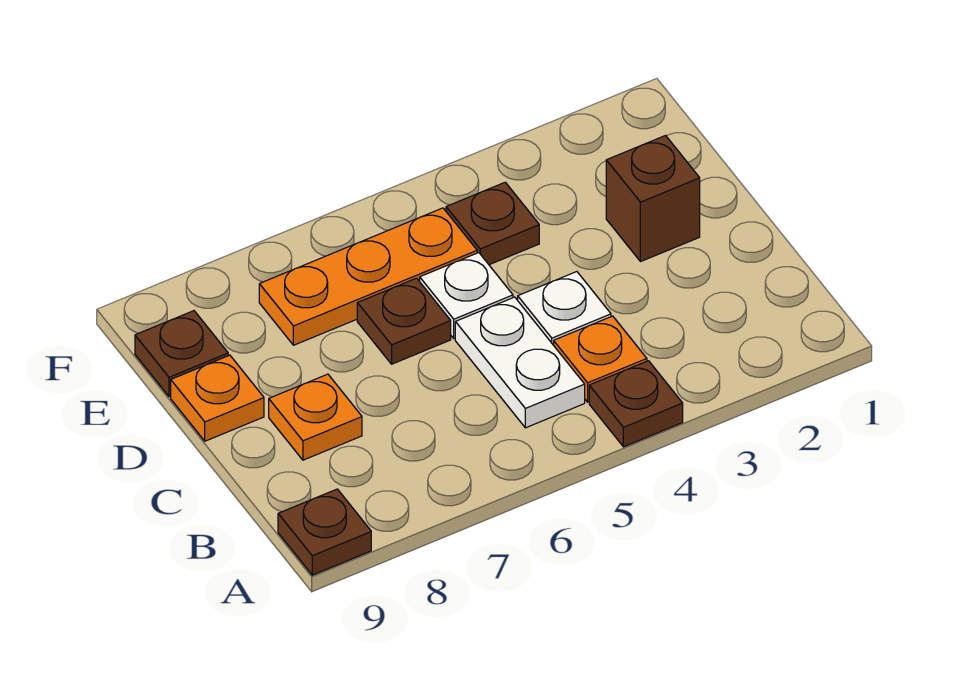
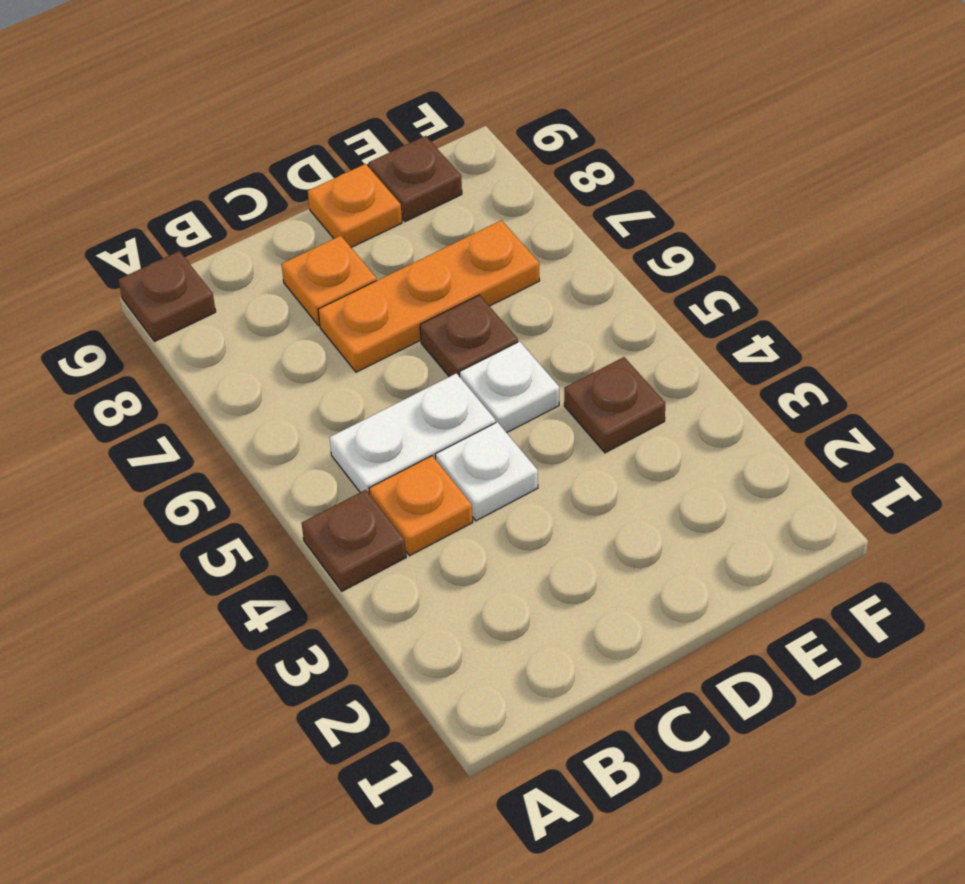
brown 1x1 brick [606,136,700,262] -> none
orange 1x3 plate [259,208,477,345] -> orange 1x3 plate turned to [318,220,540,372]

